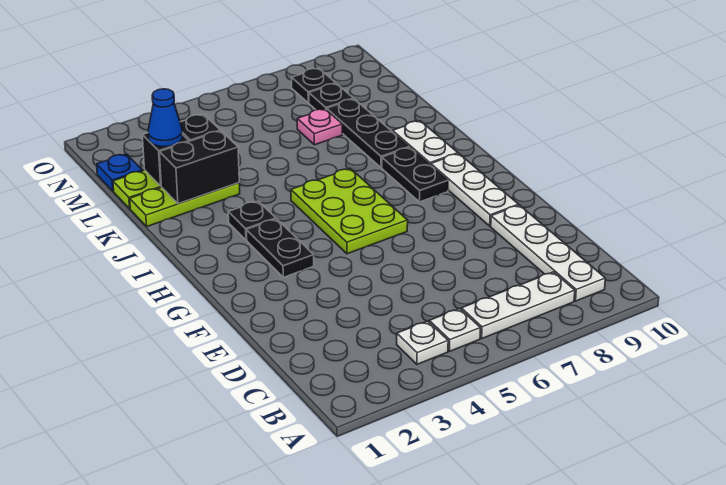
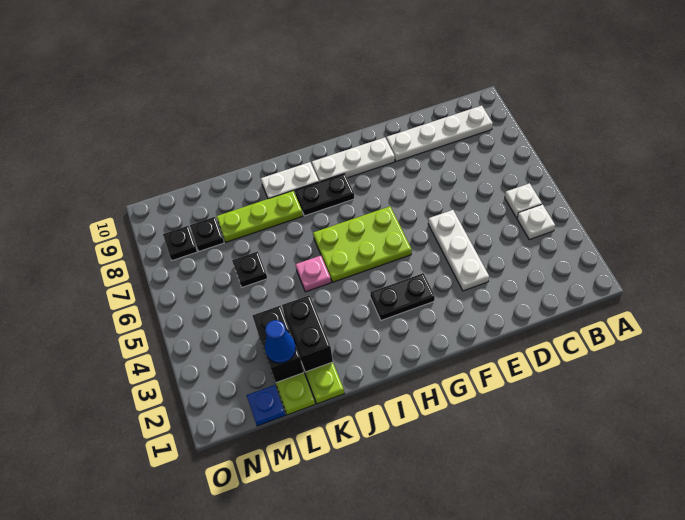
white 1x3 plate [461,272,575,338] -> white 1x3 plate moved to [428,210,489,291]
black 1x1 plate [228,201,276,240] -> black 1x1 plate moved to [232,251,267,287]
black 1x3 plate [327,99,409,168] -> lime 1x3 plate [216,191,303,242]
pink 1x1 plate [297,109,343,145] -> pink 1x1 plate moved to [295,256,331,292]

